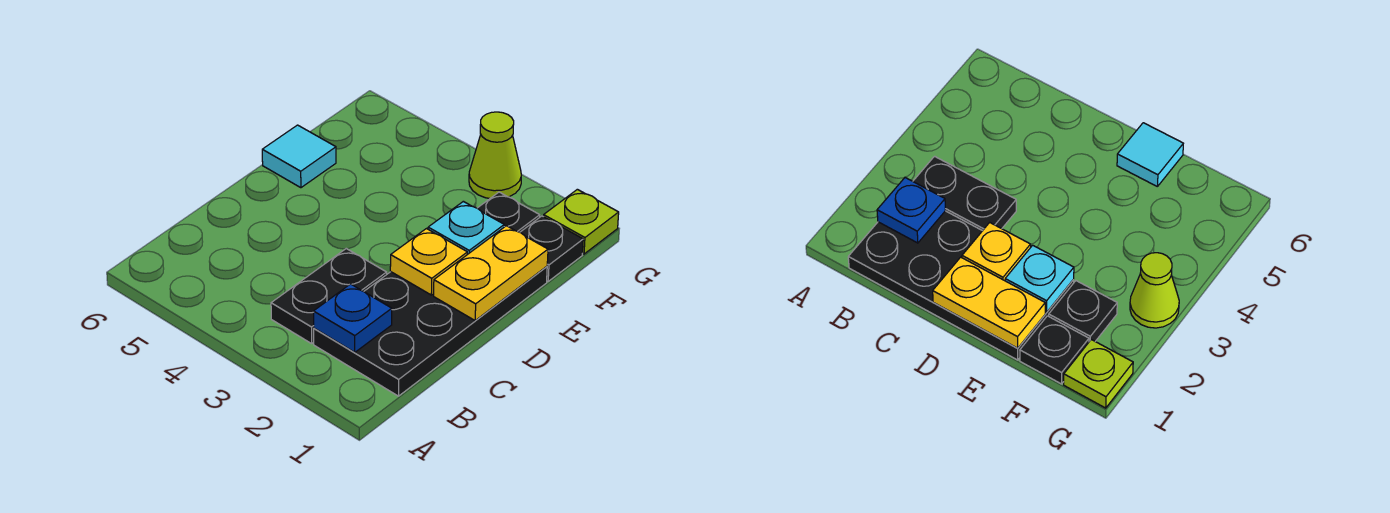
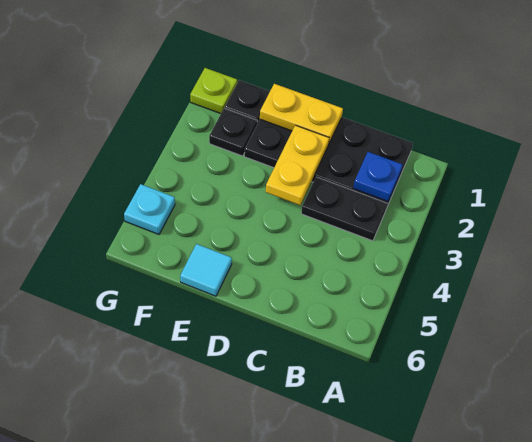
yellow 1x1 plate [390,229,467,295] -> yellow 1x2 plate [266,125,329,205]
cyan 1x1 plate [428,201,504,255] -> cyan 1x1 plate moved to [124,184,175,234]
lime 1x1 cone [469,112,521,198] -> none

